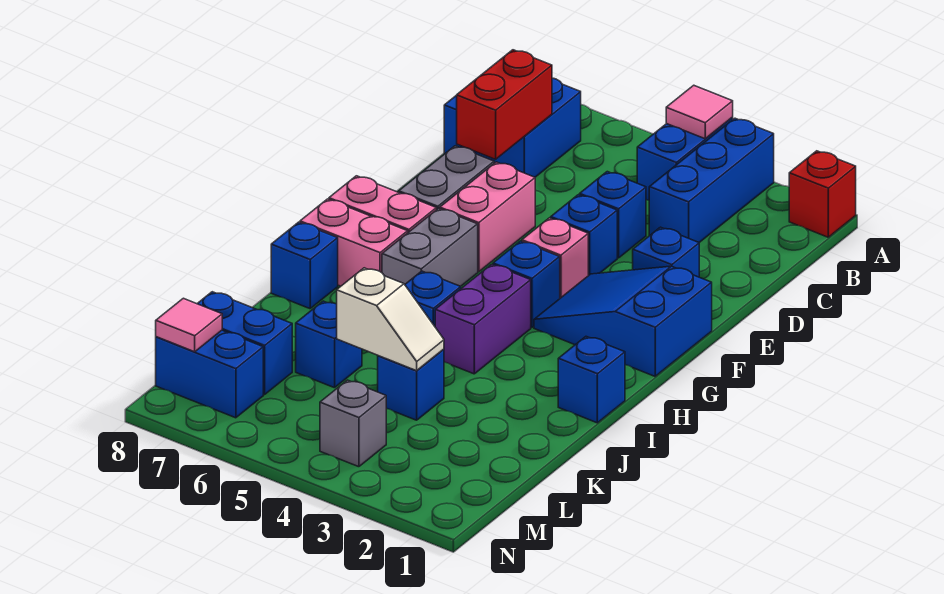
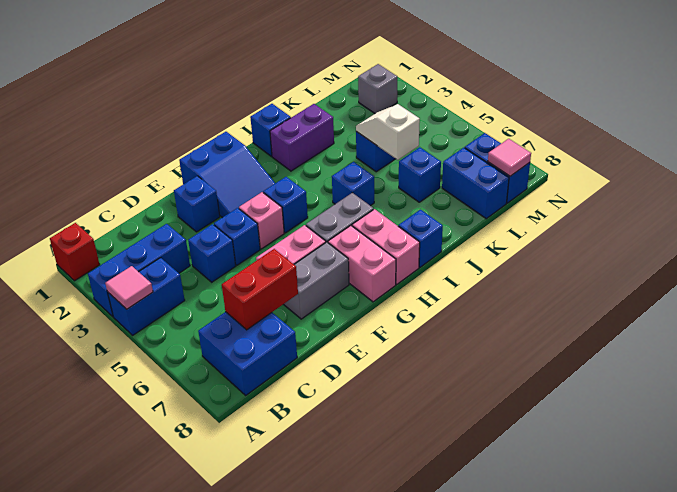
purple 1x2 brick [435,264,531,374] -> purple 1x2 brick moved to [270,104,334,171]
grey 1x1 brick [320,380,386,467] -> grey 1x1 brick moved to [358,64,397,113]

